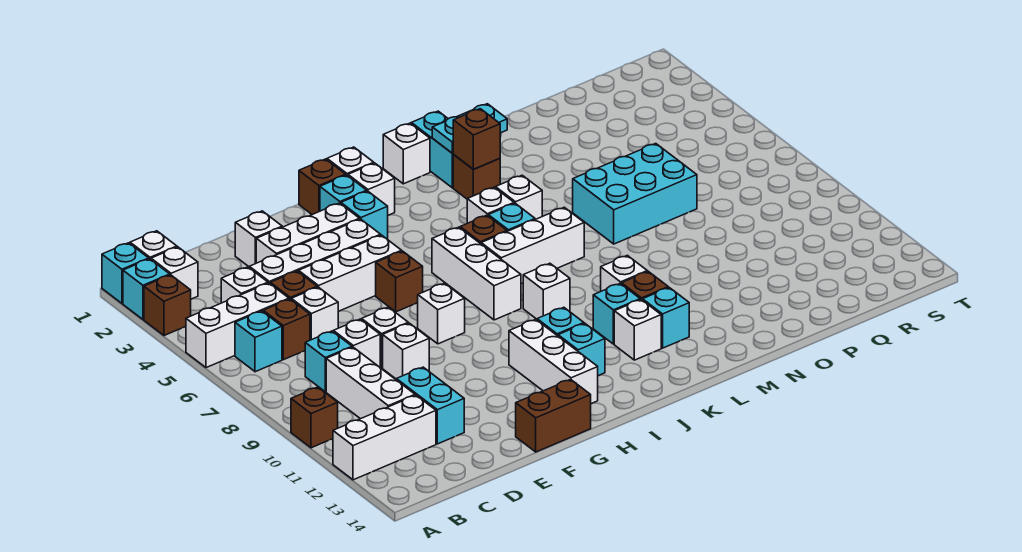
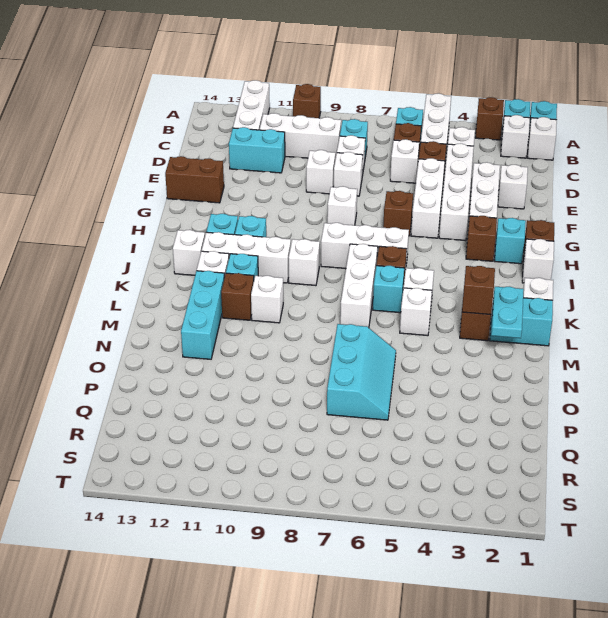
brown 1x2 brick [516,379,591,452] -> brown 1x2 brick turned to [165,156,224,203]
cyan 1x1 brick [341,191,388,240] -> brown 1x1 brick [466,216,497,261]
white 1x3 brick [509,319,598,404] -> white 1x3 brick moved to [202,232,291,283]
white 1x1 brick [348,163,395,215] -> white 1x1 brick moved to [173,230,205,275]
cyan 1x1 brick [643,288,689,348] -> cyan 1x3 brick [181,271,224,359]
cyan 2x3 brick [573,144,697,244] -> cyan 2x3 slope [327,324,396,420]

